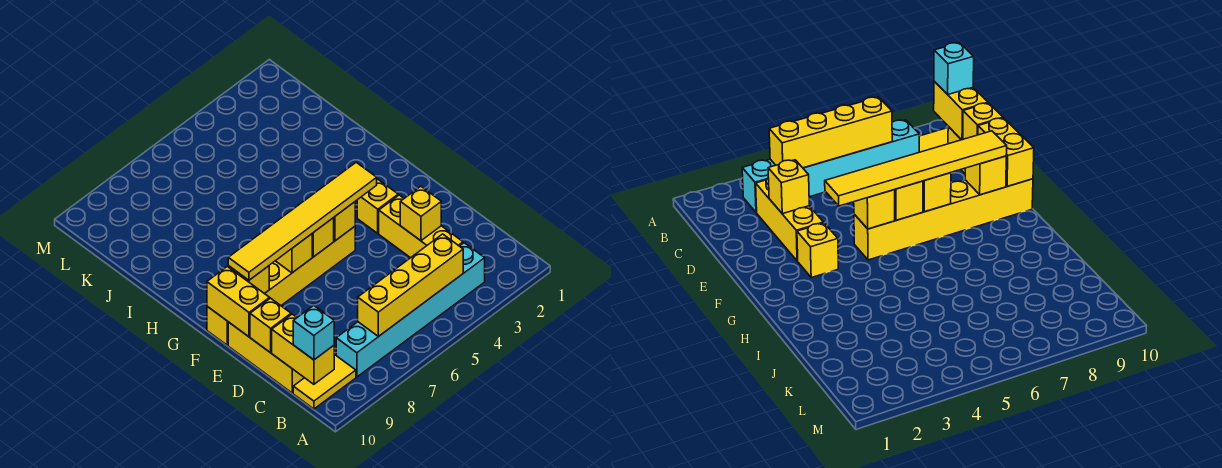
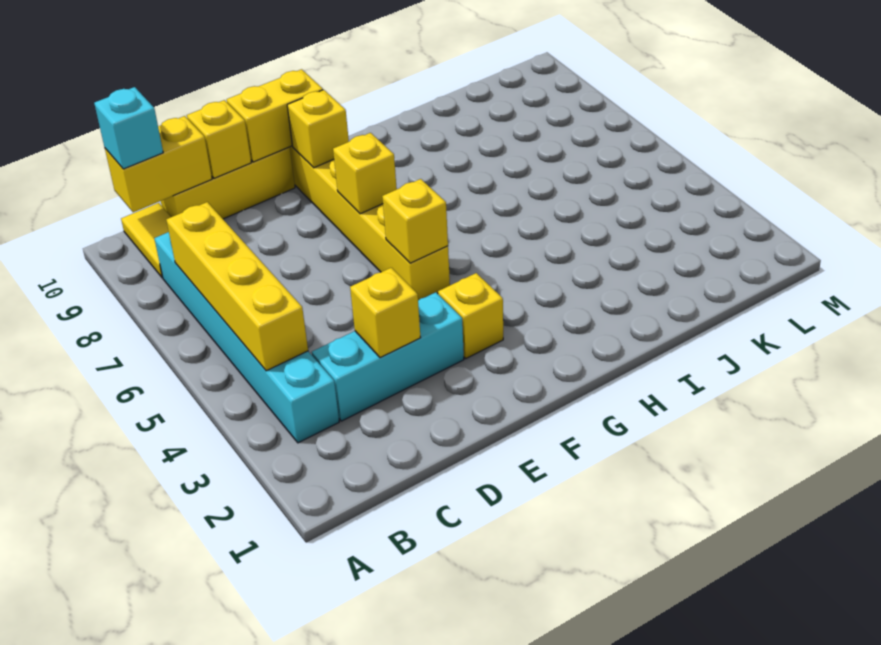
yellow 1x3 brick [379,195,463,258] -> cyan 1x3 brick [312,292,464,421]
yellow 1x6 tile [228,162,377,280] -> none
yellow 1x1 brick [312,218,334,257] -> none

